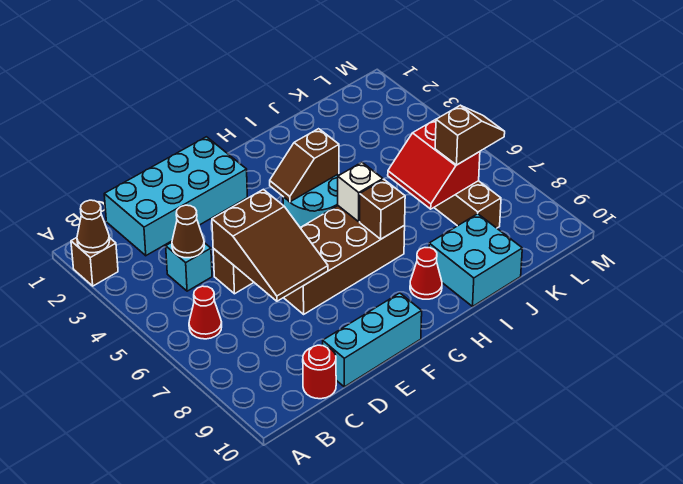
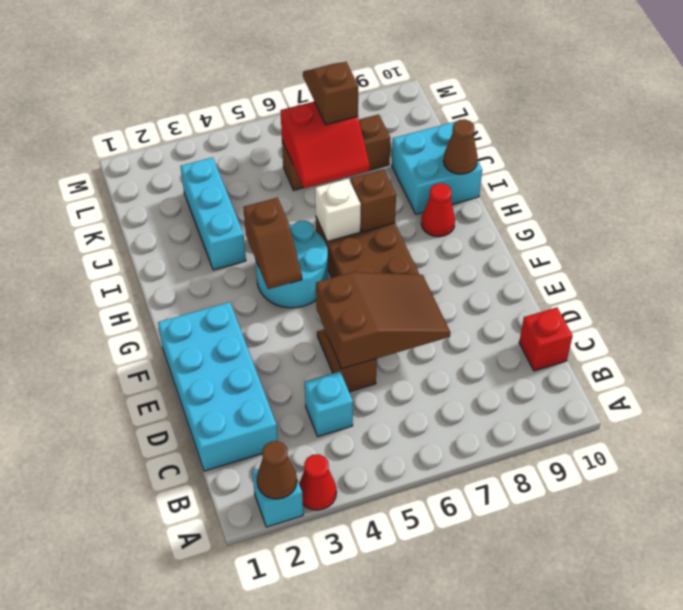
brown 1x1 brick [71,238,118,286] -> cyan 1x1 brick [252,469,303,527]
red 1x1 cone [189,286,222,339] -> red 1x1 cone moved to [299,454,337,510]
brown 1x1 cone [172,205,204,258] -> brown 1x1 cone moved to [443,119,478,174]
red 1x1 round brick [303,345,336,399] -> red 1x1 brick [519,307,573,371]
cyan 1x3 brick [323,293,422,387] -> cyan 1x3 brick moved to [181,157,246,270]

